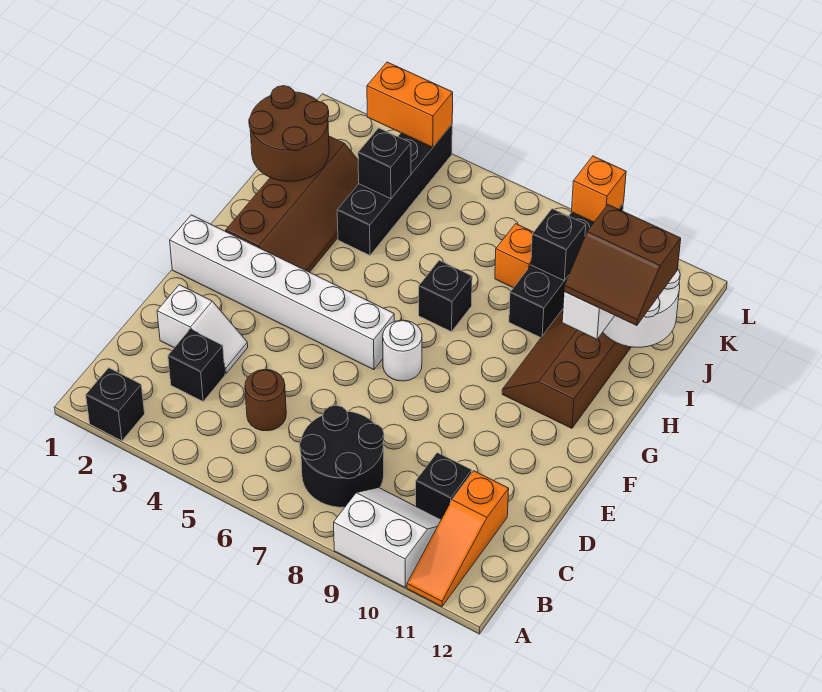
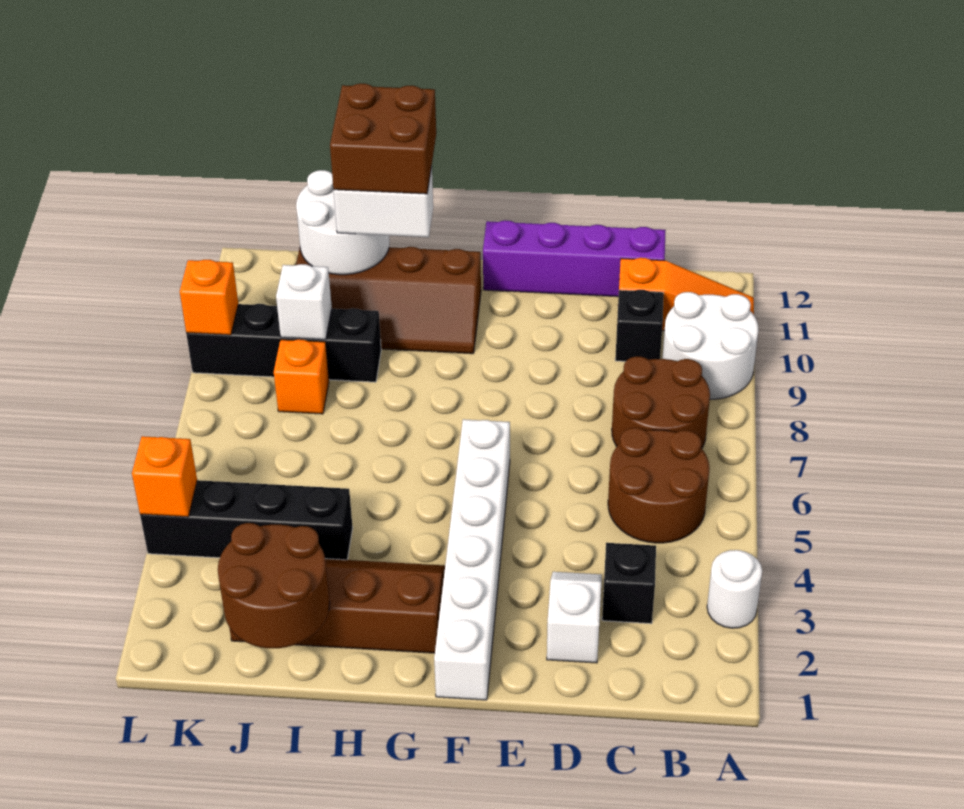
black 1x1 brick [86,368,145,441] -> none
white 2x2 slope [334,488,441,587] -> white 2x2 round brick [662,292,758,399]
black 2x2 round brick [300,405,384,507] -> brown 2x2 round brick [612,357,710,448]
brown 1x1 round brick [245,370,286,431] -> brown 2x2 round brick [608,428,710,543]
none -> purple 1x4 brick [483,220,666,297]
white 1x1 round brick [383,320,422,381] -> white 1x1 round brick moved to [707,550,762,628]
black 1x1 brick [419,260,472,332] -> none
brown 2x2 slope [564,205,681,326] -> brown 2x2 brick [330,83,436,194]
black 1x1 brick [358,128,411,199] -> none
black 1x1 brick [531,209,586,281] -> white 1x1 brick [276,264,332,340]
orange 1x2 brick [367,62,453,147] -> orange 1x1 brick [132,436,197,517]

